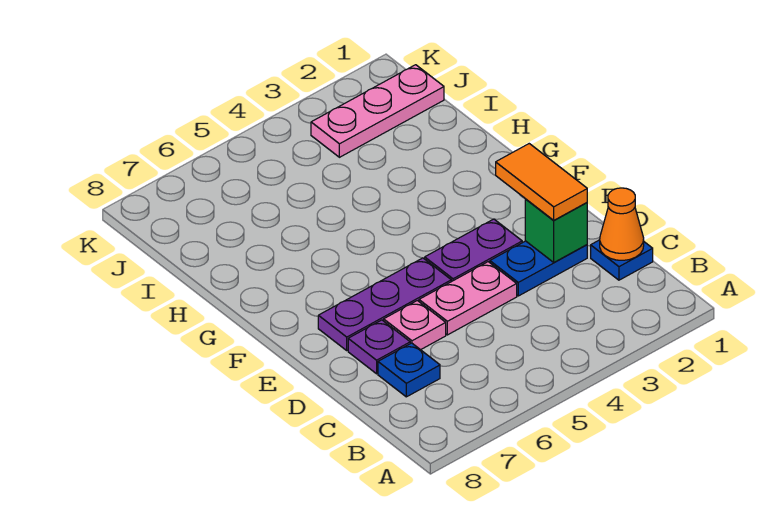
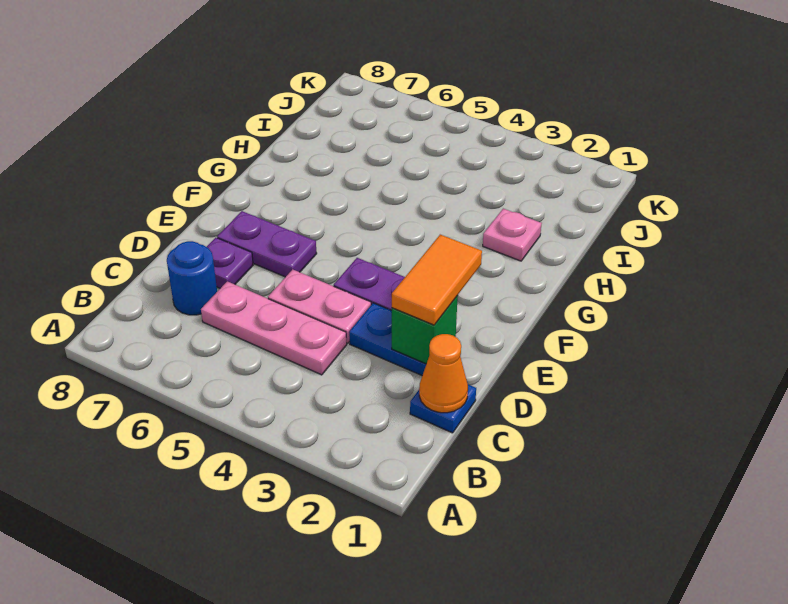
blue 1x1 plate [378,343,440,397] -> blue 1x1 round brick [167,241,217,315]
pink 1x1 plate [384,301,446,350] -> pink 1x1 plate moved to [483,209,542,261]
purple 1x3 plate [318,258,451,350] -> purple 1x2 plate [217,211,317,277]
pink 1x3 plate [311,65,444,157] -> pink 1x3 plate moved to [201,281,347,375]

